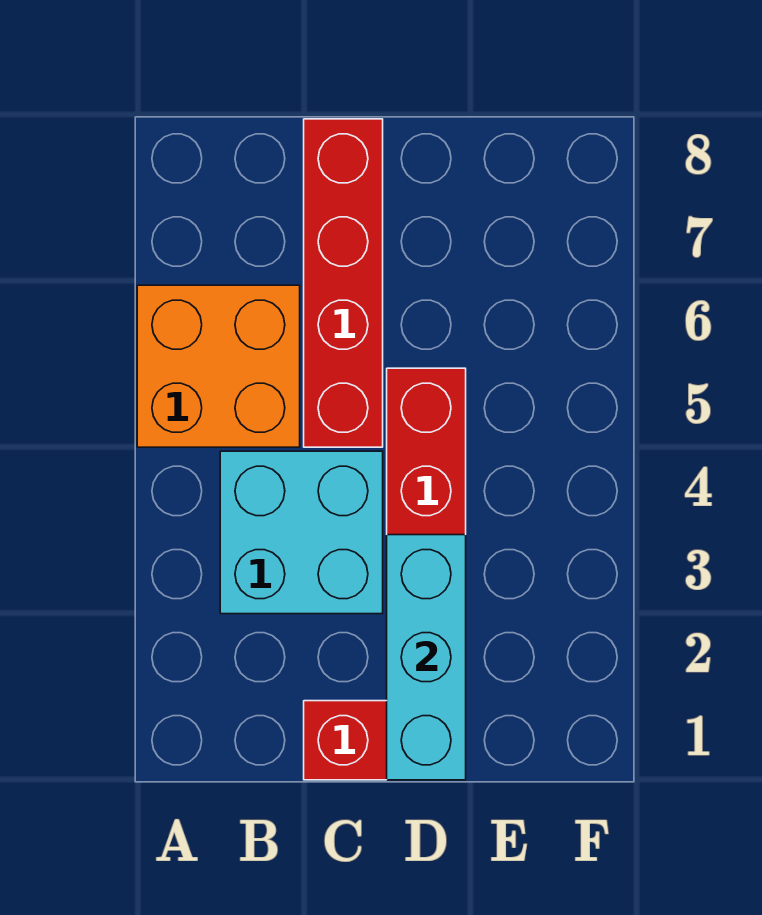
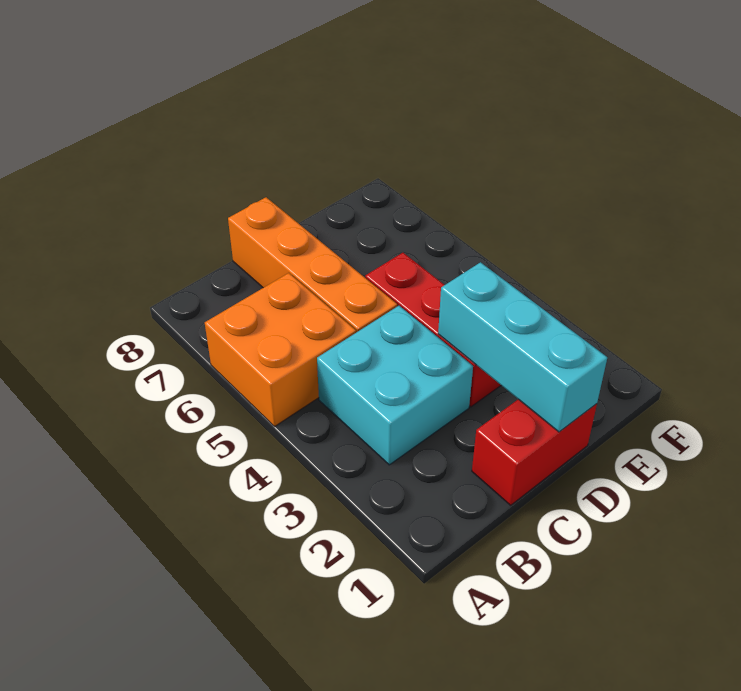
red 1x4 brick [304,119,383,447] -> orange 1x4 brick [228,197,397,332]

